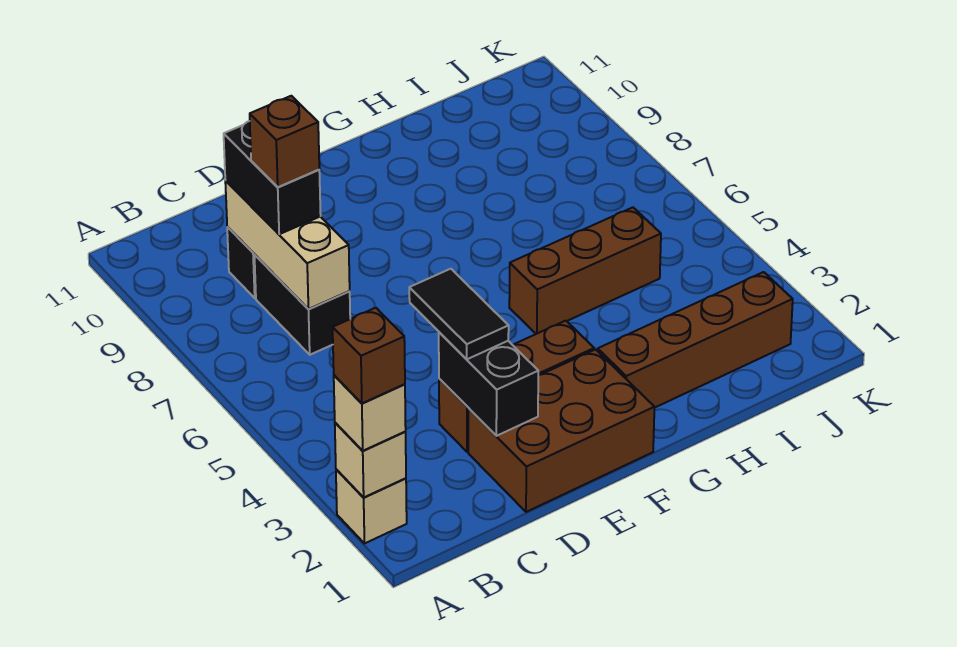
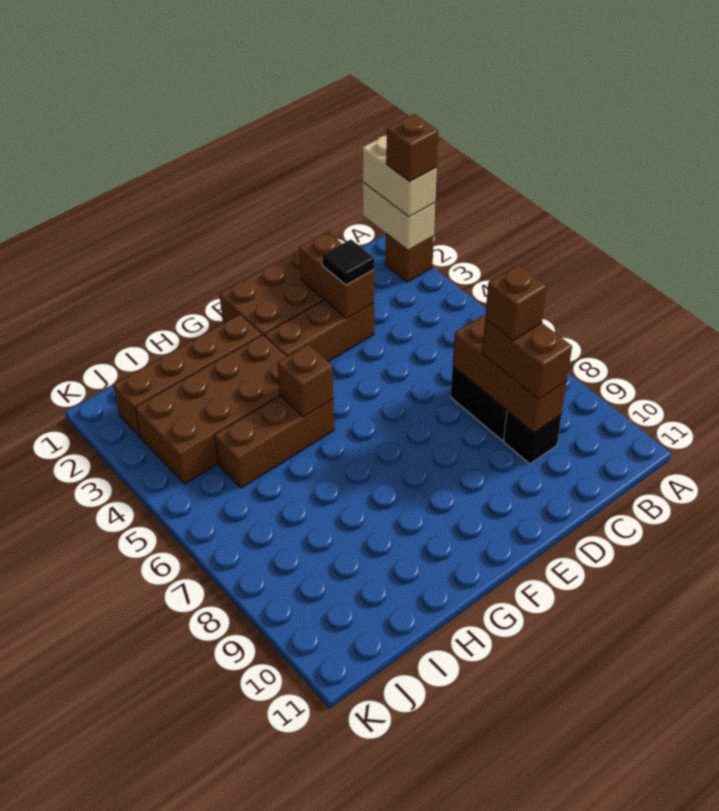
tan 1x1 brick [336,469,407,544] -> brown 1x1 brick [385,234,434,282]
tan 1x1 brick [335,423,406,498] -> tan 1x2 brick [363,183,435,250]
tan 1x1 brick [334,375,406,451] -> tan 1x2 brick [363,135,437,217]
tan 1x3 brick [225,181,350,309] -> brown 1x3 brick [453,315,567,433]
black 1x2 brick [224,121,321,234] -> brown 1x2 brick [482,319,572,399]
black 1x2 brick [439,332,538,436] -> brown 1x2 brick [299,232,374,318]
black 1x2 tile [409,269,509,359] -> black 1x1 tile [322,239,374,285]
none -> brown 2x4 brick [135,335,287,484]
none -> brown 1x1 brick [277,345,333,417]

